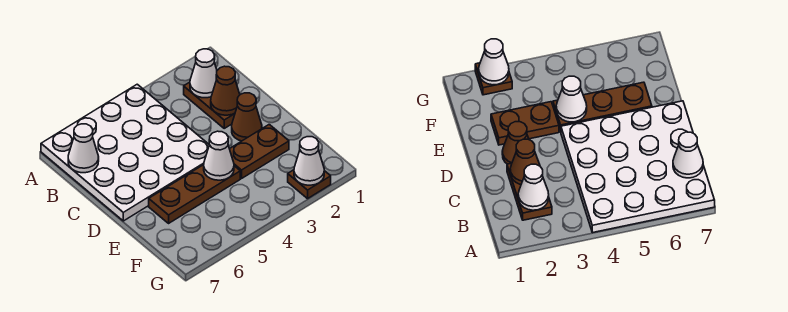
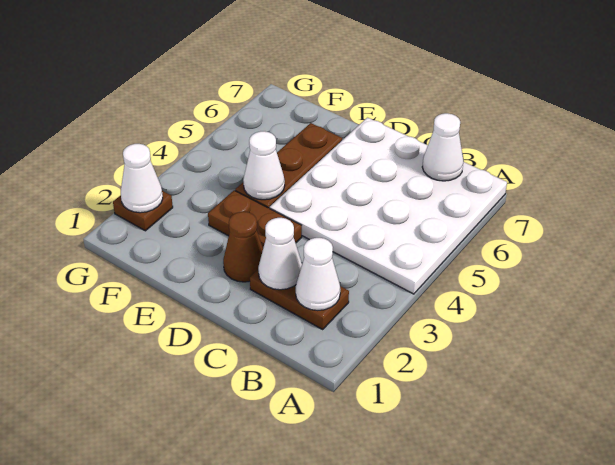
brown 1x1 cone [211,66,240,115] -> white 1x1 cone [258,218,302,290]
brown 1x2 plate [230,124,289,178] -> brown 1x2 plate turned to [208,190,302,248]

